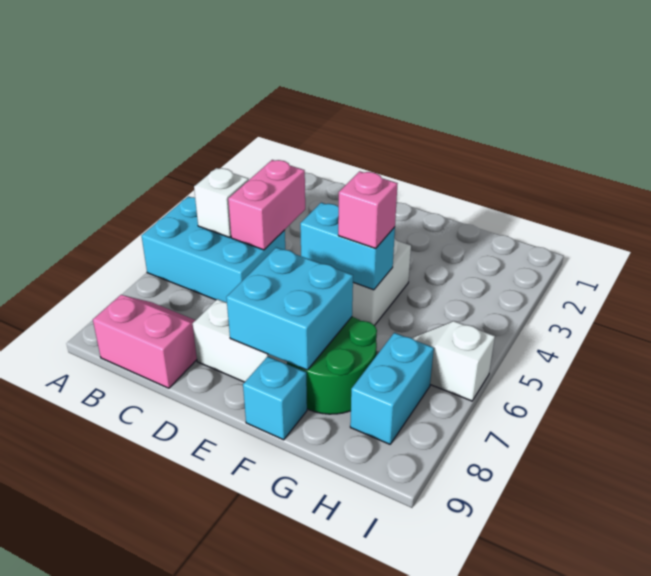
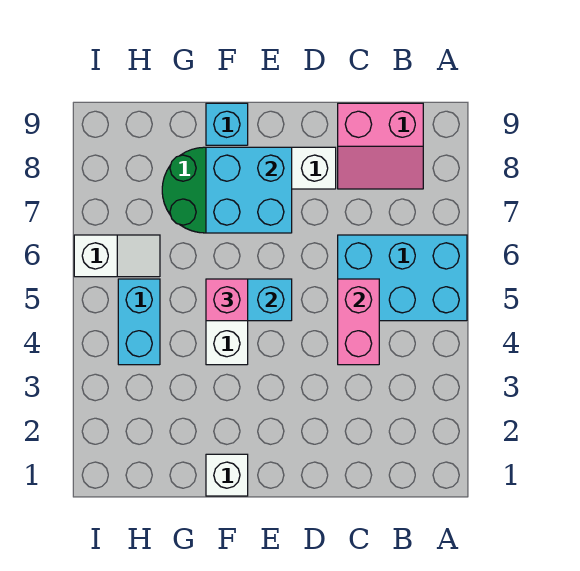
white 1x1 brick [194,168,249,237] -> white 1x1 brick moved to [206,454,248,496]
cyan 1x2 brick [350,333,434,444] -> cyan 1x2 brick moved to [118,279,160,365]

